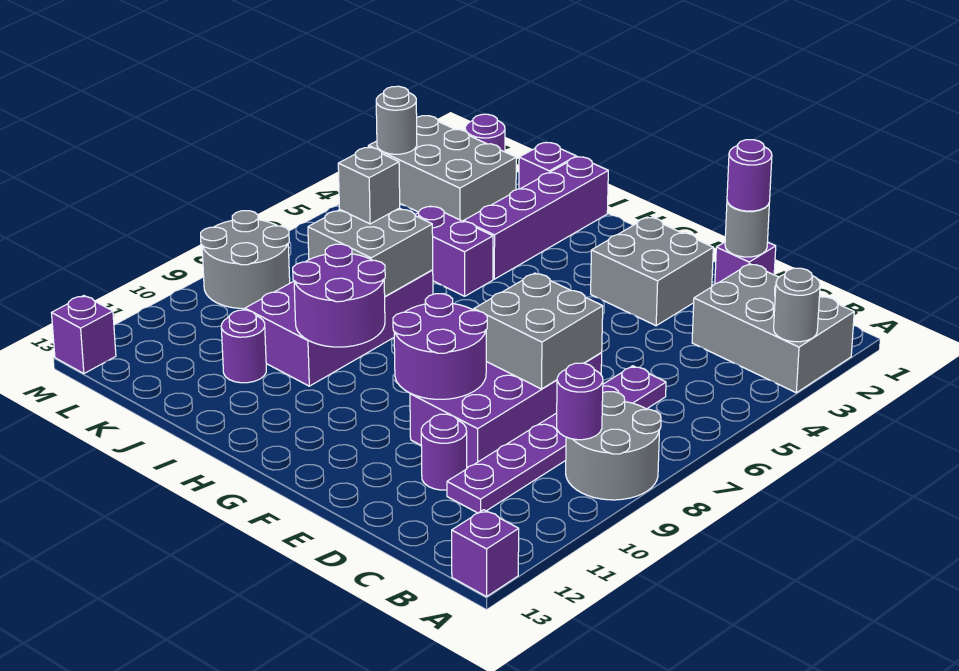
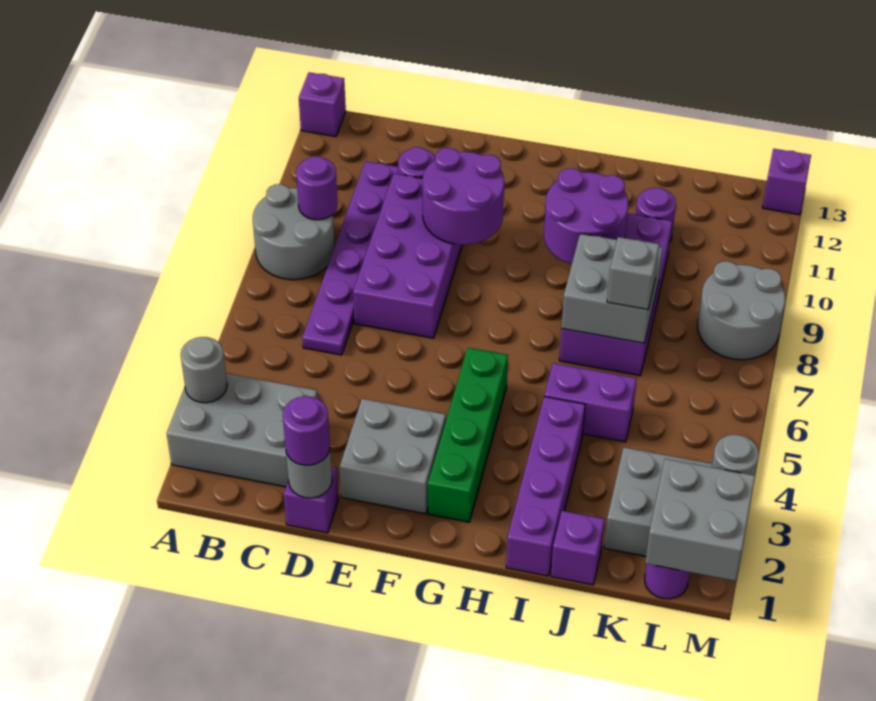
grey 2x2 brick [474,273,603,389] -> grey 2x2 brick moved to [645,459,755,581]
none -> green 1x4 brick [428,348,508,522]

